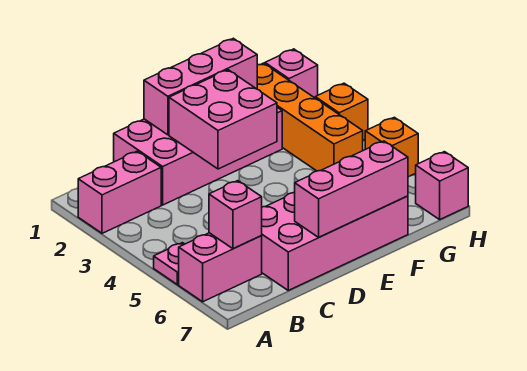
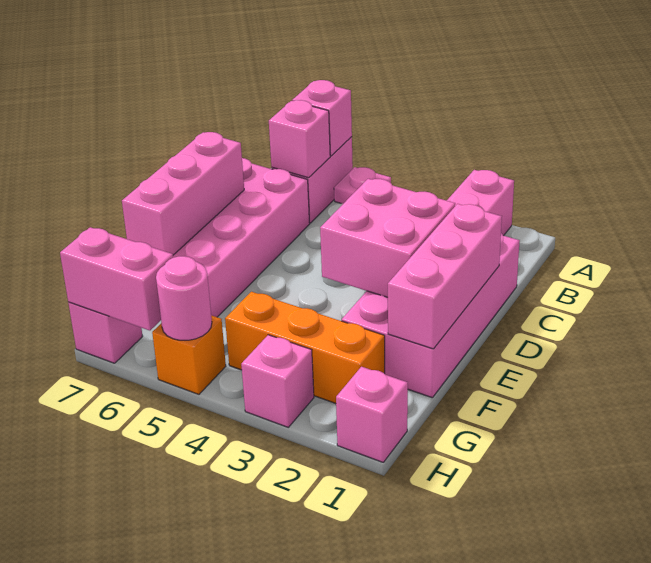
none -> pink 1x1 brick [292,80,352,156]
orange 1x4 brick [257,63,363,171] -> orange 1x3 brick [225,292,385,403]
orange 1x1 brick [315,83,368,140] -> pink 1x1 brick [241,335,314,427]
none -> pink 1x1 round brick [156,256,212,340]
none -> pink 1x2 brick [60,227,173,331]

